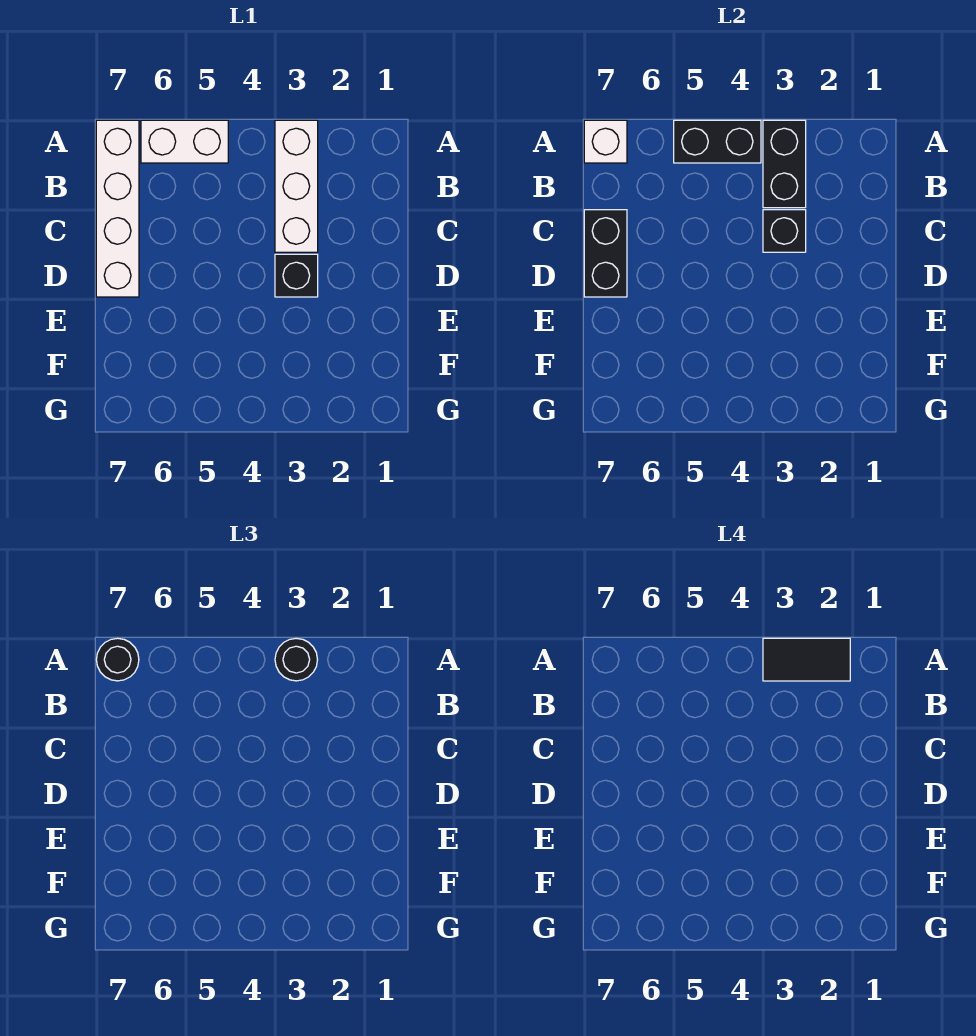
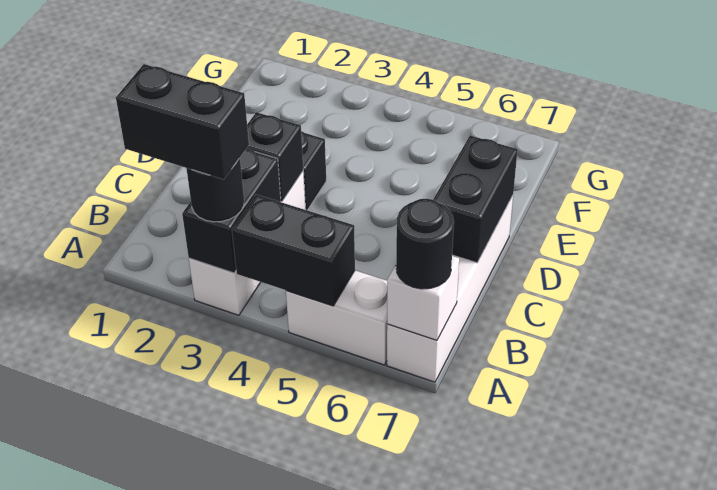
black 1x2 tile [763,638,850,681] -> black 1x2 brick [116,64,249,179]

